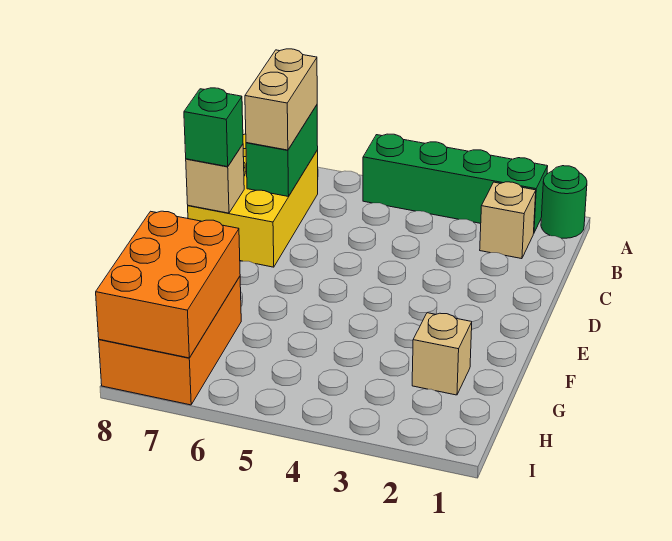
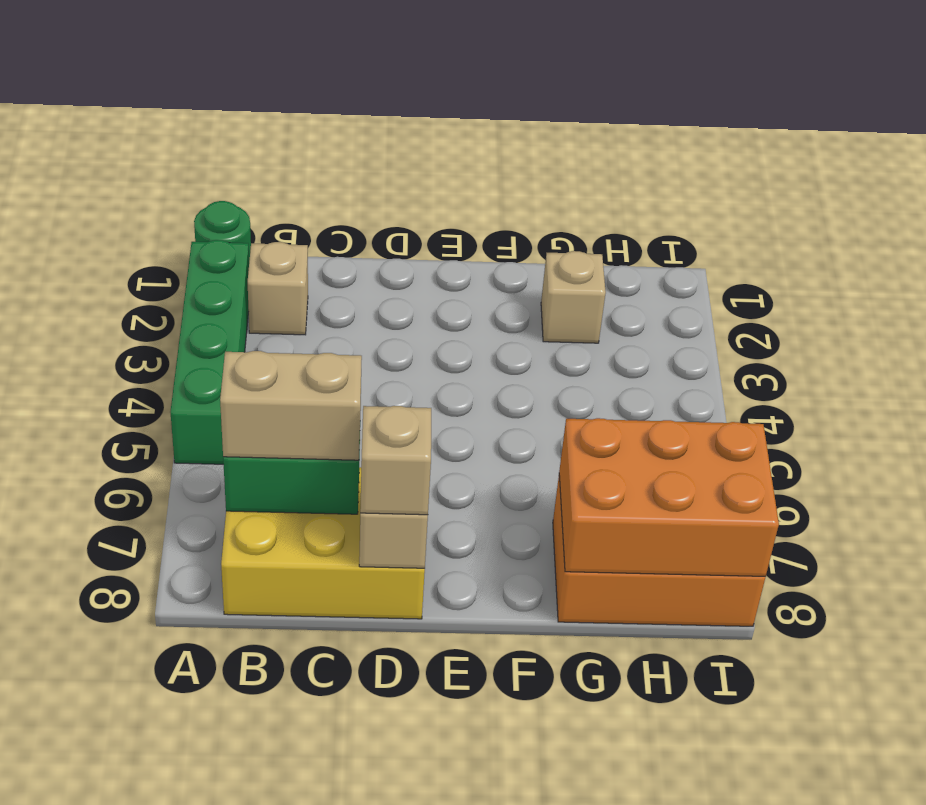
green 1x1 brick [184,88,243,167] -> tan 1x1 brick [360,406,431,515]

